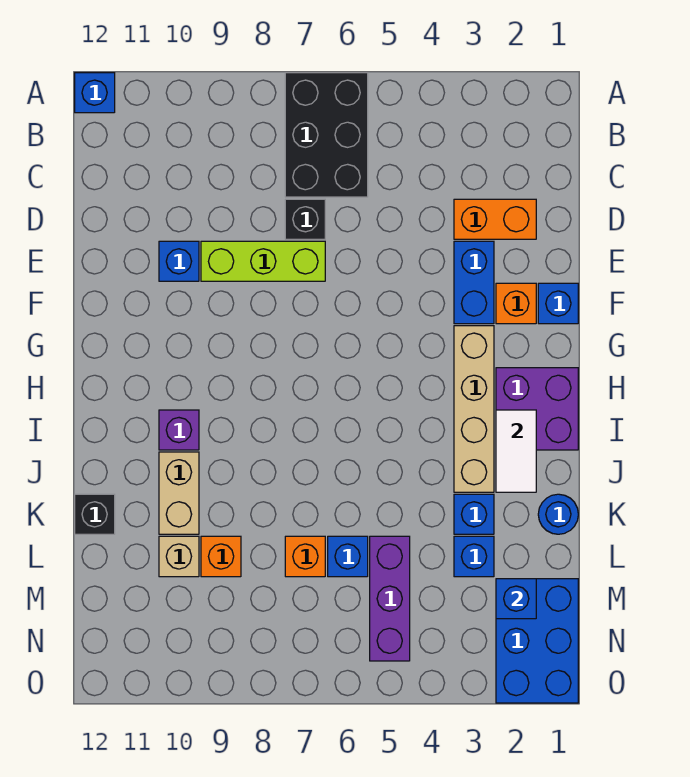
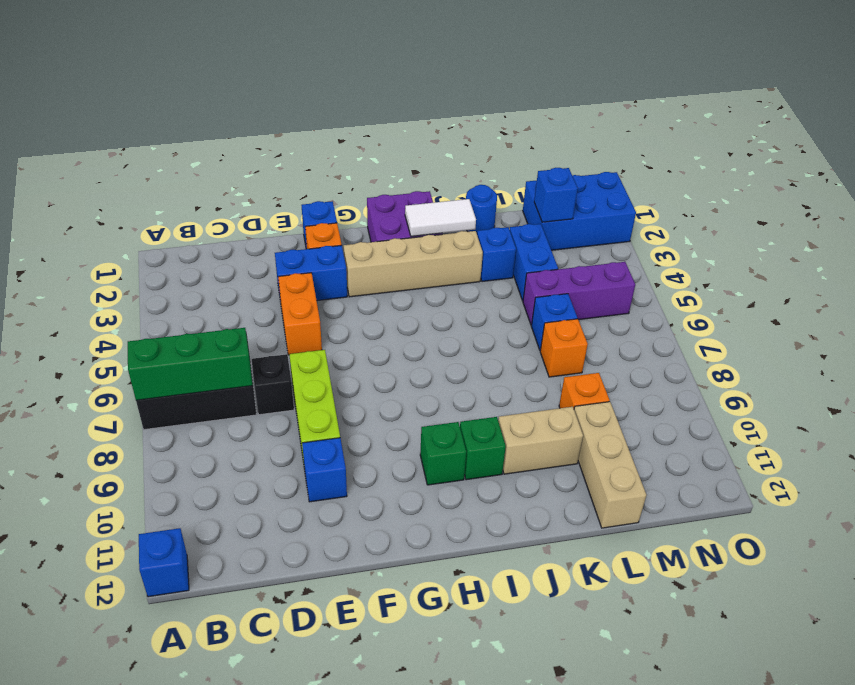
none -> green 1x3 brick [128,328,253,400]
orange 1x2 brick [454,199,536,239] -> orange 1x2 brick moved to [278,273,322,355]
none -> green 1x1 brick [420,422,466,485]
purple 1x1 brick [159,410,199,450] -> green 1x1 brick [460,417,506,480]
black 1x1 brick [75,494,115,534] -> none
blue 1x1 brick [454,536,494,577] -> blue 1x2 brick [510,224,558,301]
tan 1x1 brick [159,536,199,577] -> tan 1x3 brick [574,402,646,528]

